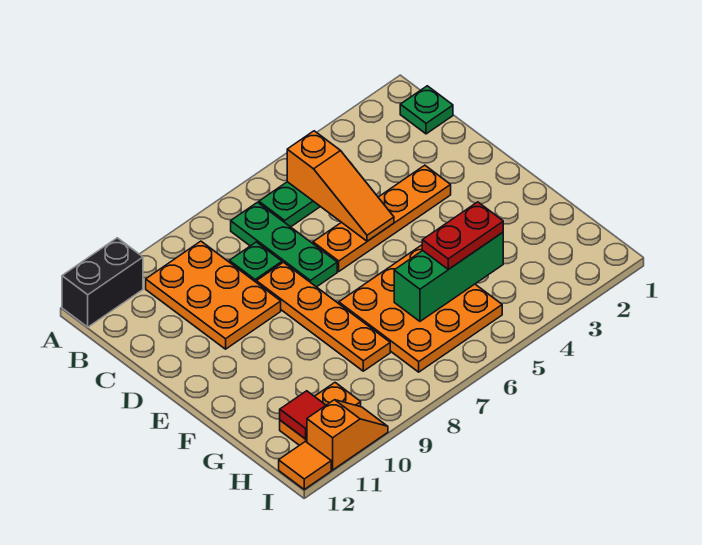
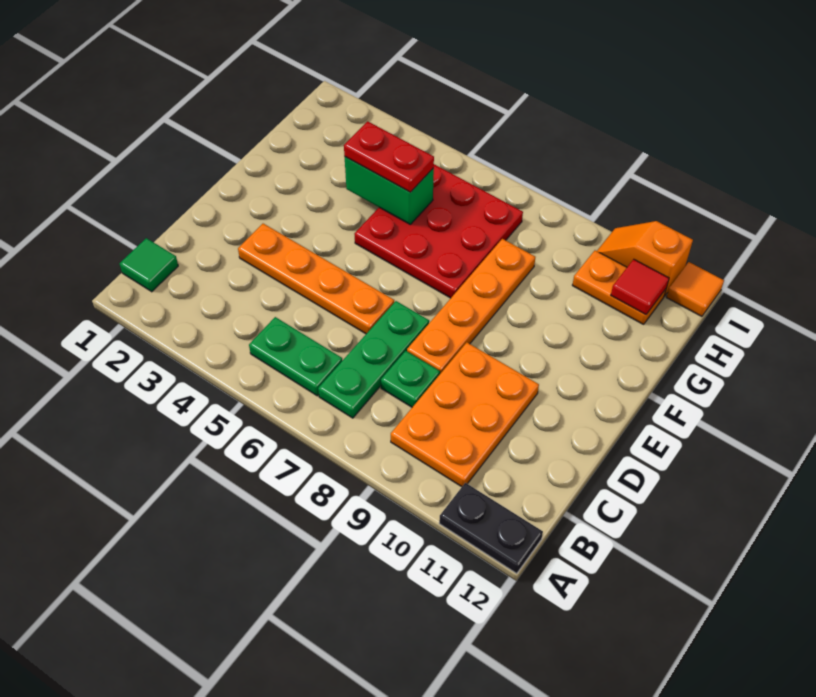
black 1x2 brick [62,238,143,327] -> black 1x2 plate [439,483,543,574]
green 1x1 plate [400,86,453,134] -> green 1x1 tile [120,238,178,292]
orange 1x3 slope [287,131,394,241] -> none
orange 3x3 plate [339,245,502,372] -> red 3x3 plate [355,164,523,298]
green 1x3 brick [394,232,503,321] -> green 1x2 brick [345,157,434,224]

